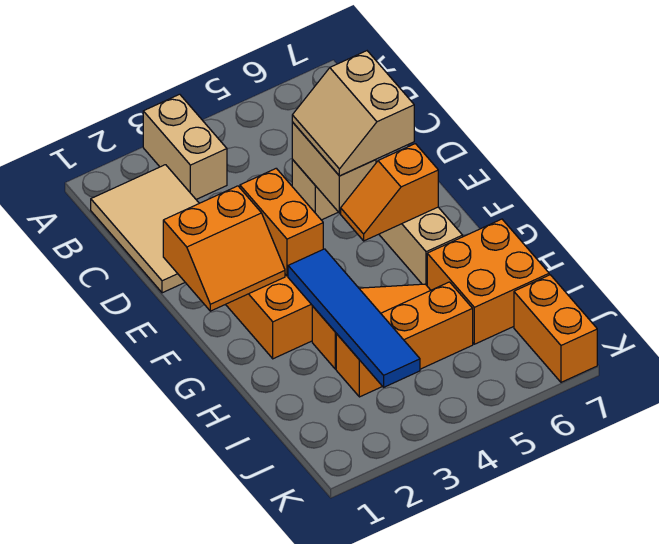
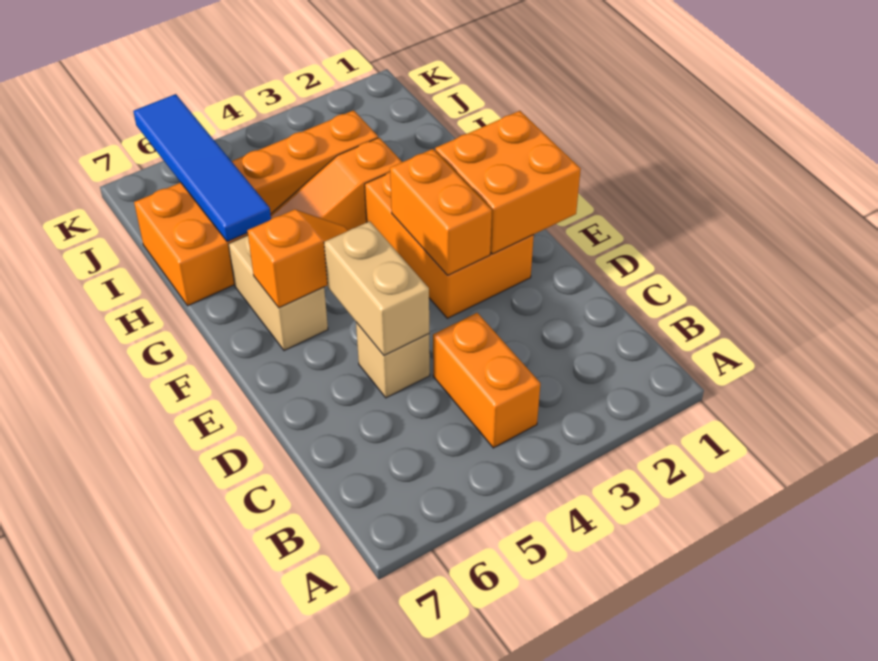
tan 1x2 brick [143,94,227,199] -> none
tan 2x3 tile [91,165,199,293] -> none
tan 2x2 slope [292,51,414,176] -> none
orange 2x2 slope [163,186,285,311] -> orange 2x2 brick [435,111,581,254]
blue 1x4 tile [288,249,420,387] -> blue 1x4 tile moved to [133,94,271,242]
orange 1x2 brick [514,275,597,382] -> orange 1x2 brick moved to [433,313,540,448]

